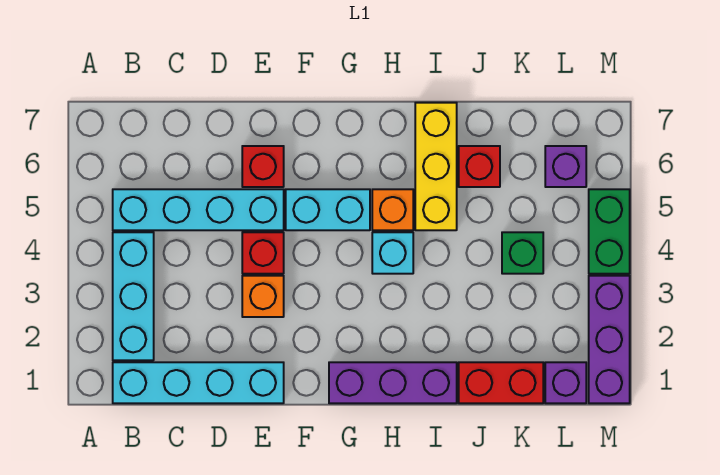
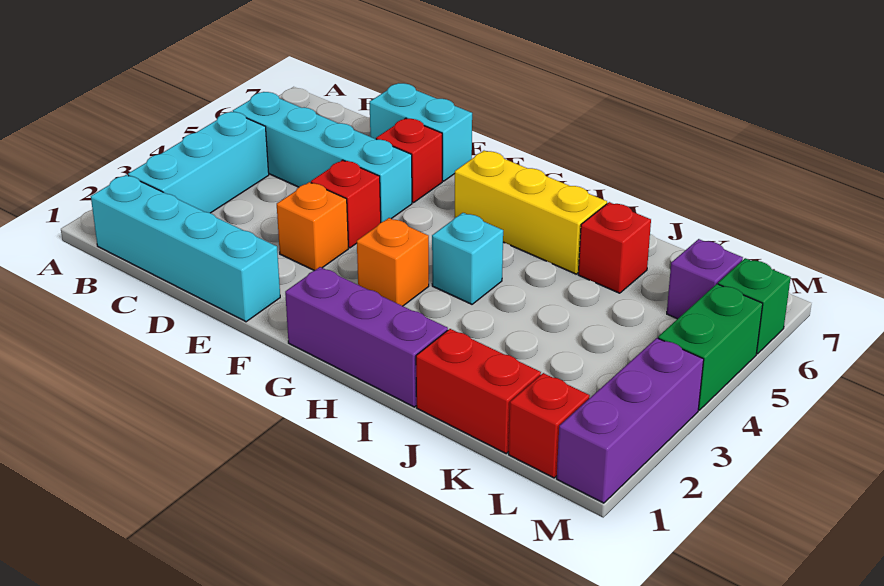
cyan 1x2 brick [286,189,370,230] -> cyan 1x2 brick moved to [370,83,472,181]
orange 1x1 brick [372,189,413,230] -> orange 1x1 brick moved to [357,218,429,306]
yellow 1x3 brick [415,103,457,230] -> yellow 1x3 brick turned to [455,151,607,274]
green 1x1 brick [502,232,543,274] -> green 1x1 brick moved to [718,258,791,354]
purple 1x1 brick [545,362,586,403] -> red 1x1 brick [509,373,590,478]

